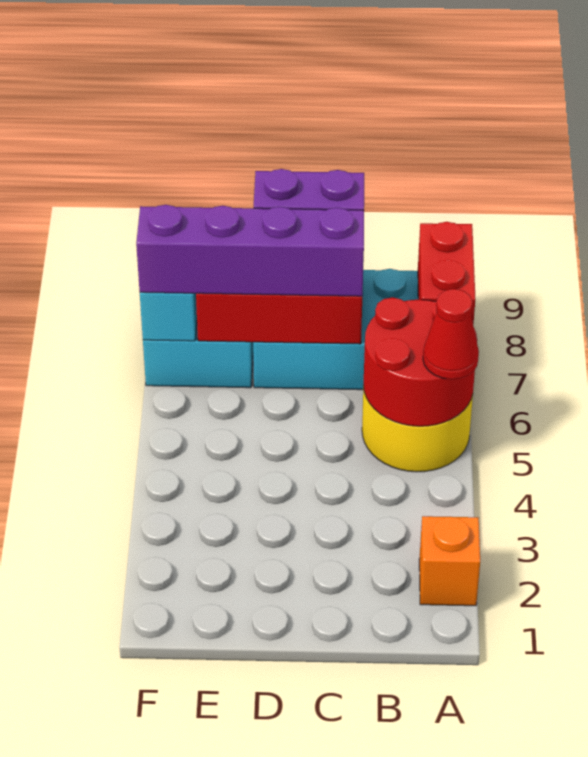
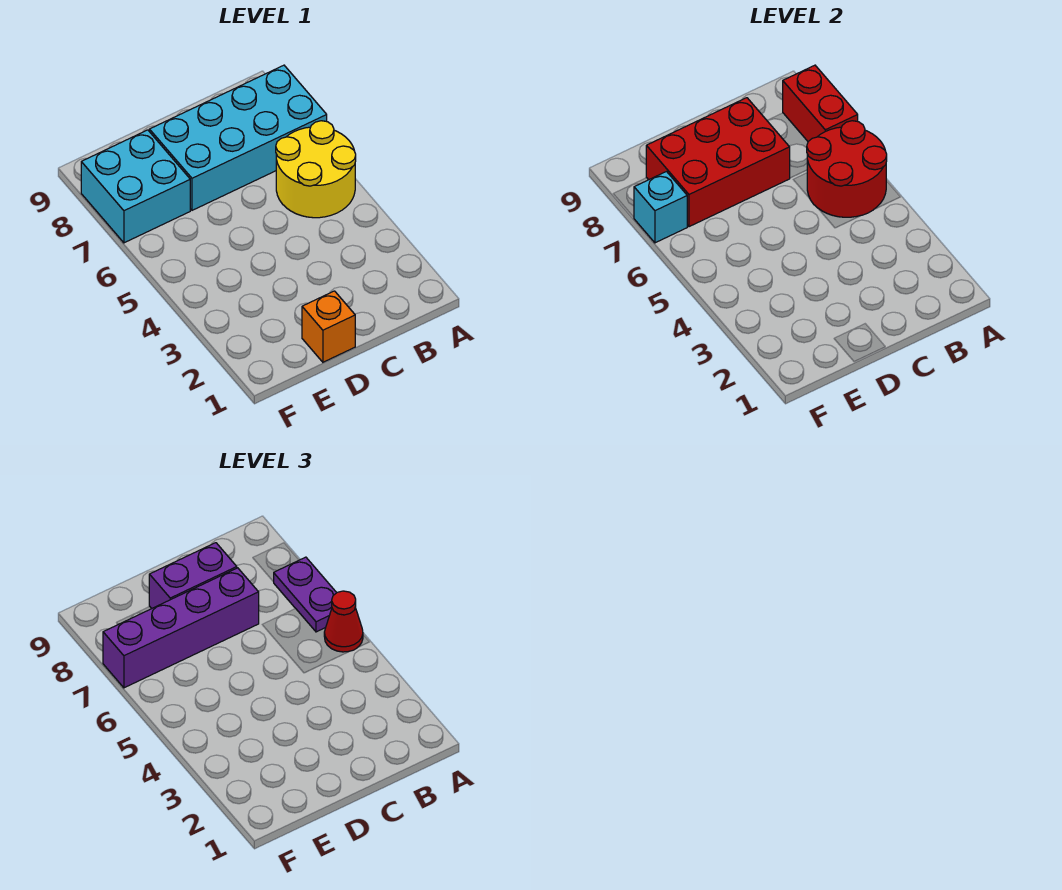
orange 1x1 brick [419,516,480,606] -> orange 1x1 brick moved to [302,291,355,362]
none -> purple 1x2 plate [274,557,336,632]

